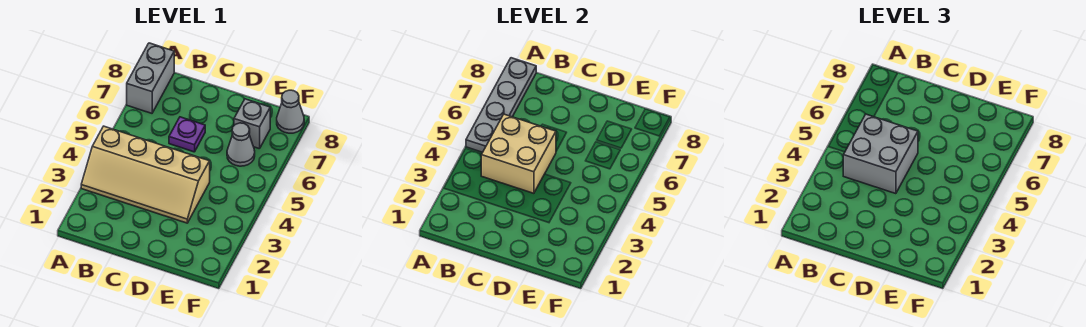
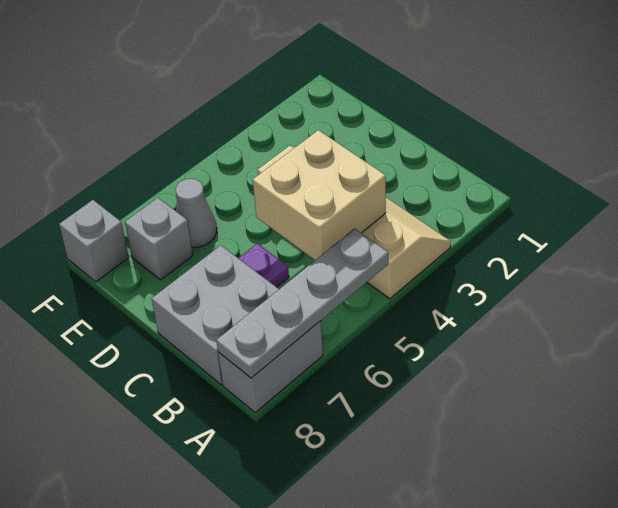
grey 2x2 brick [843,114,918,194] -> grey 2x2 brick moved to [152,245,279,385]
grey 1x1 cone [277,90,304,133] -> grey 1x1 brick [59,200,129,282]

